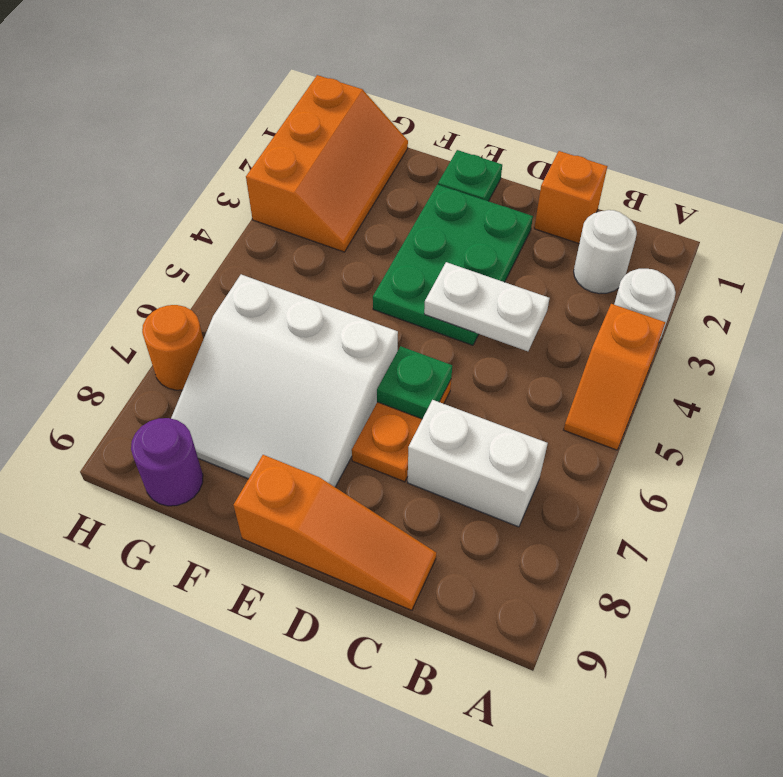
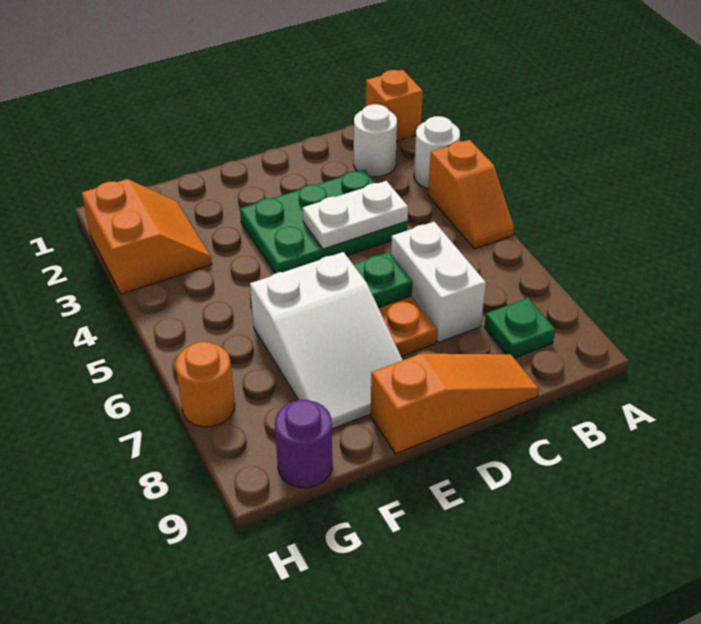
white 1x2 brick [408,400,548,527] -> white 1x2 brick turned to [391,222,486,342]
orange 1x1 brick [534,151,607,243] -> orange 1x1 brick moved to [366,70,423,141]
green 2x3 plate [373,185,533,345] -> green 2x3 plate turned to [240,170,408,273]
green 1x1 plate [438,150,502,201] -> green 1x1 plate moved to [484,298,555,358]
white 3x3 slope [171,274,398,487] -> white 2x3 slope [250,252,402,429]
orange 2x3 slope [246,75,408,252] -> orange 2x2 slope [82,179,212,294]

